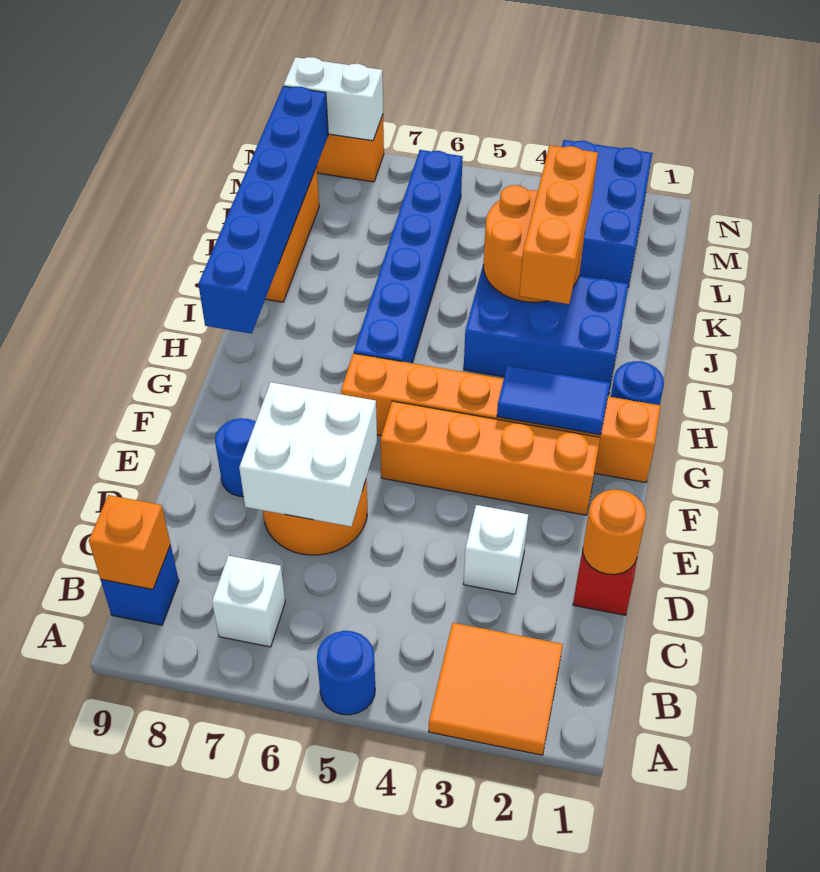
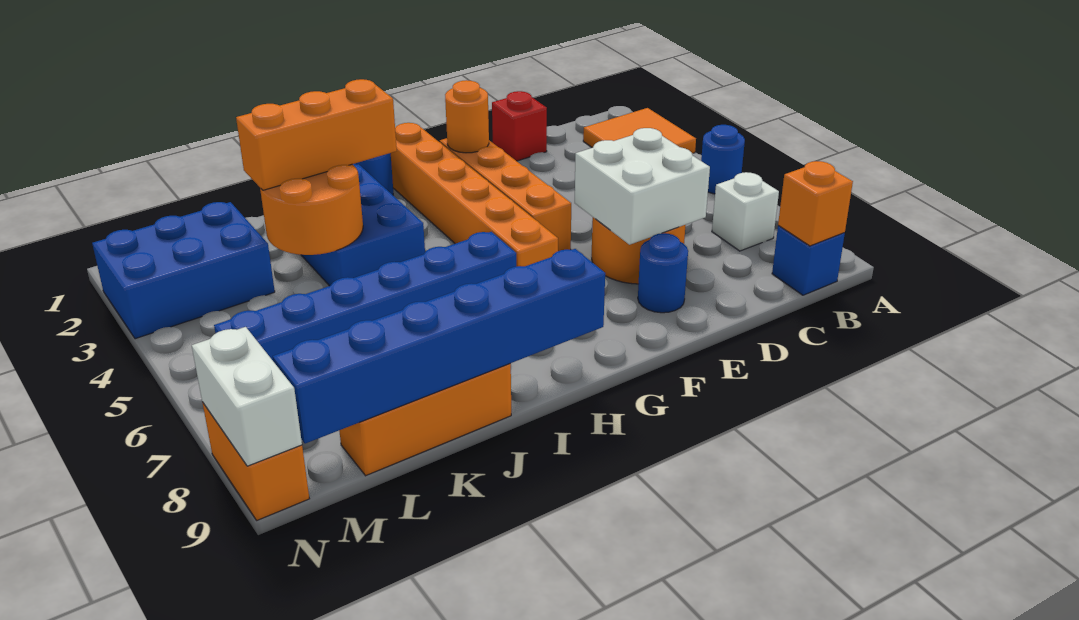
orange 1x1 round brick [583,490,646,574] -> orange 1x1 round brick moved to [445,80,489,153]
white 1x1 brick [464,505,528,594] -> none
blue 1x2 tile [497,366,610,435] -> none

